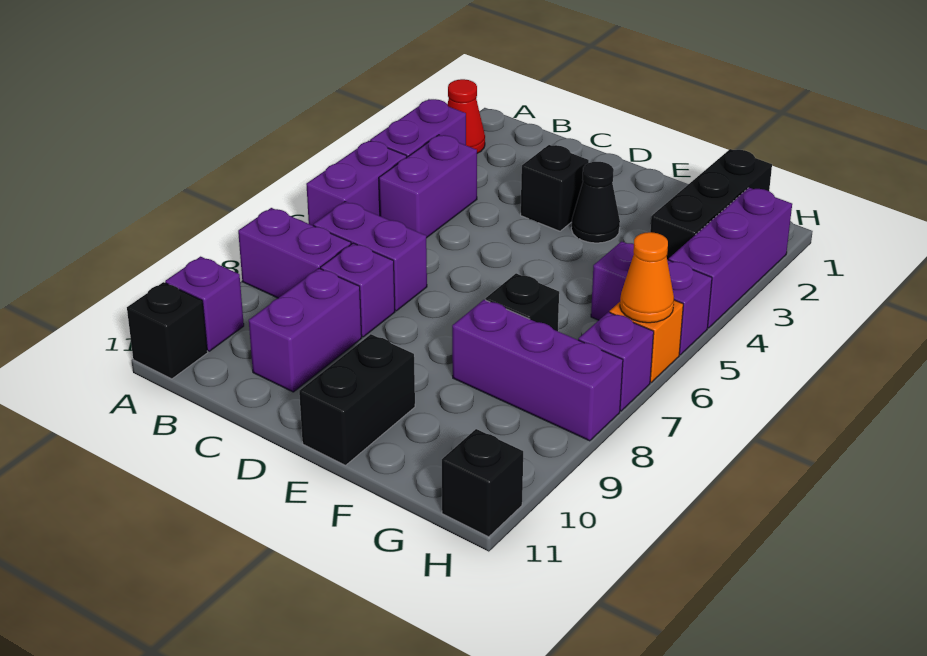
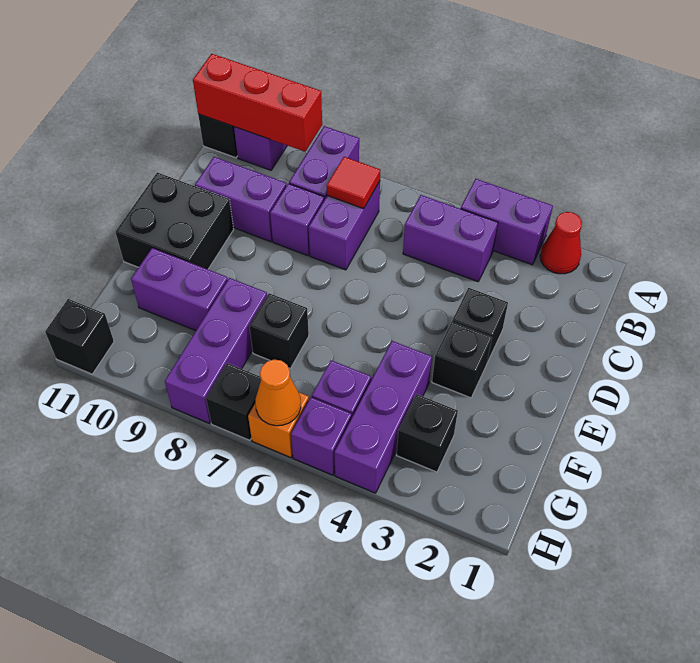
purple 1x2 brick [306,141,407,226] -> purple 1x2 brick moved to [131,248,228,331]
none -> red 1x3 brick [193,54,322,152]
none -> red 1x1 tile [327,157,380,209]
black 1x1 cone [571,162,620,243] -> black 1x1 brick [432,322,492,398]
black 1x2 brick [299,334,415,465] -> black 2x2 brick [115,172,234,269]
black 1x3 brick [650,149,772,260] -> black 1x1 brick [397,394,458,472]
purple 1x3 brick [669,188,792,328] -> purple 1x3 brick turned to [334,341,432,493]
purple 1x1 brick [578,312,654,411] -> black 1x1 brick [206,363,261,440]

